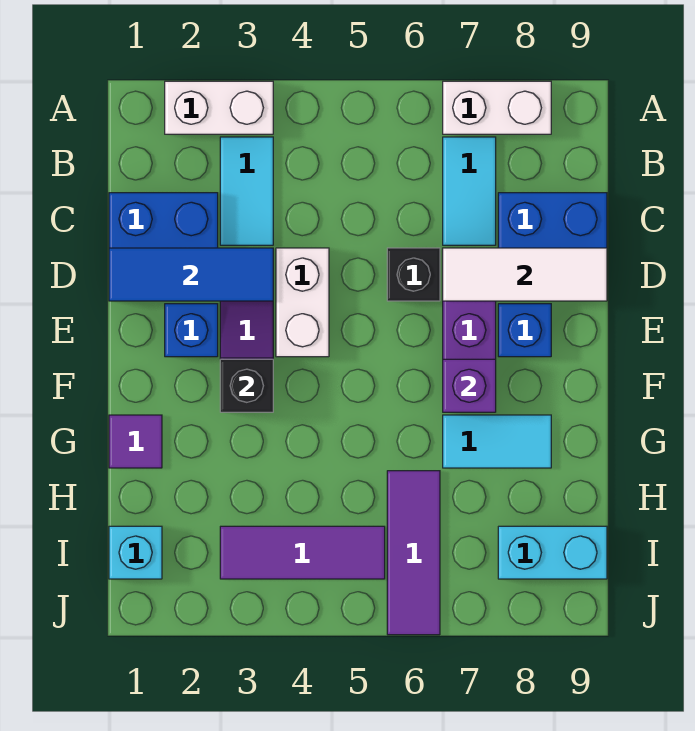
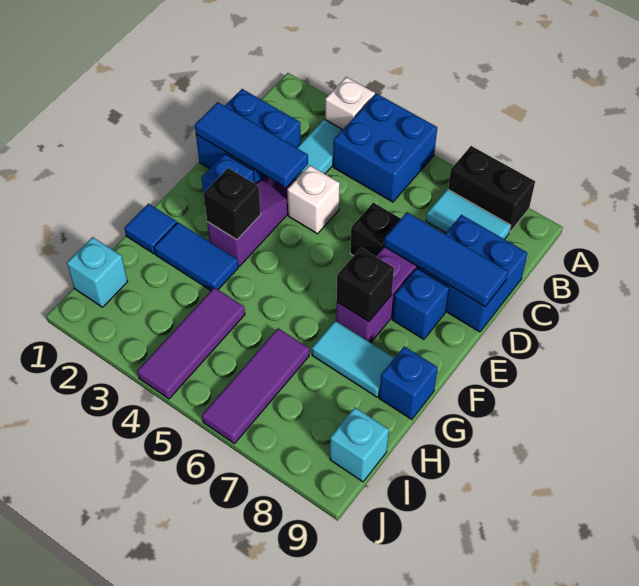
white 1x2 brick [165,81,273,134] -> white 1x1 brick [325,77,375,129]
none -> blue 2x2 brick [333,94,437,202]
white 1x2 brick [443,81,551,134] -> black 1x2 brick [448,146,535,232]
cyan 1x2 tile [443,137,496,245] -> cyan 1x2 tile turned to [426,189,511,239]
white 1x2 brick [276,248,329,357] -> white 1x1 brick [287,165,340,234]
white 1x3 tile [443,248,607,301] -> blue 1x3 tile [384,212,508,306]
purple 1x1 brick [443,359,496,412] -> black 1x1 brick [337,248,394,322]
purple 1x1 tile [109,415,162,468] -> blue 1x1 tile [125,204,177,254]
none -> blue 1x2 tile [154,222,238,290]
none -> blue 1x1 brick [379,346,438,419]
purple 1x3 tile [220,526,385,579] -> purple 1x3 tile turned to [137,287,245,399]
cyan 1x2 brick [498,526,607,579] -> cyan 1x1 brick [330,407,389,482]

